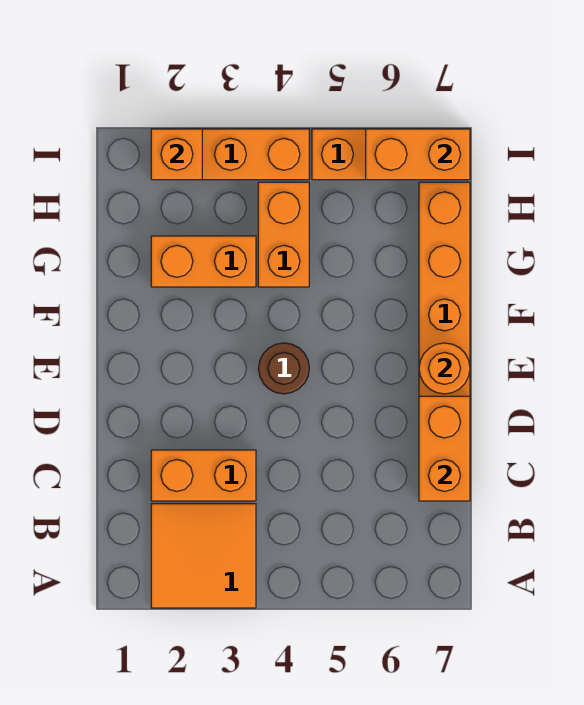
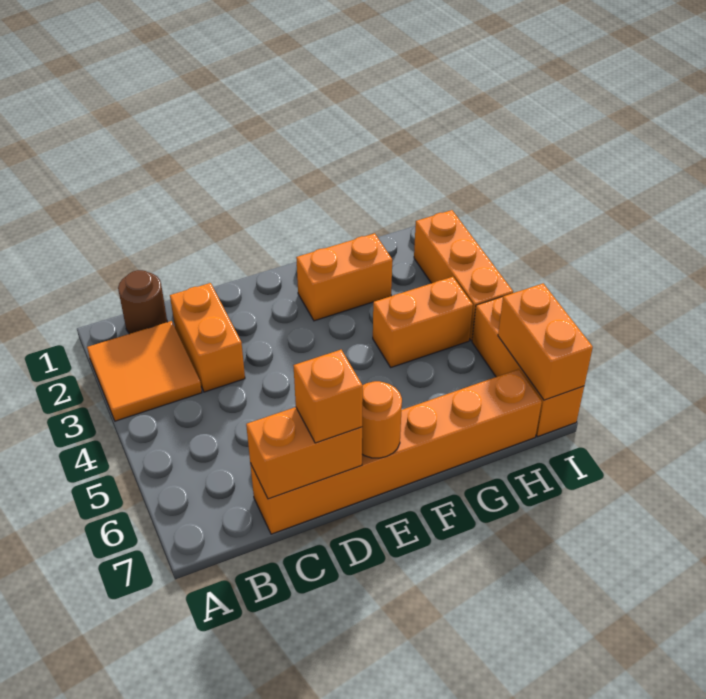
brown 1x1 round brick [259,343,309,394] -> brown 1x1 round brick moved to [118,270,167,334]
orange 1x2 brick [151,236,256,287] -> orange 1x2 brick turned to [296,233,392,321]
orange 1x1 brick [151,129,202,180] -> orange 1x1 brick moved to [294,350,363,443]

